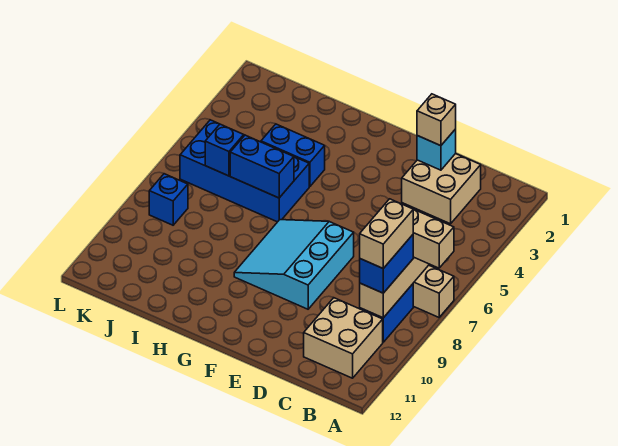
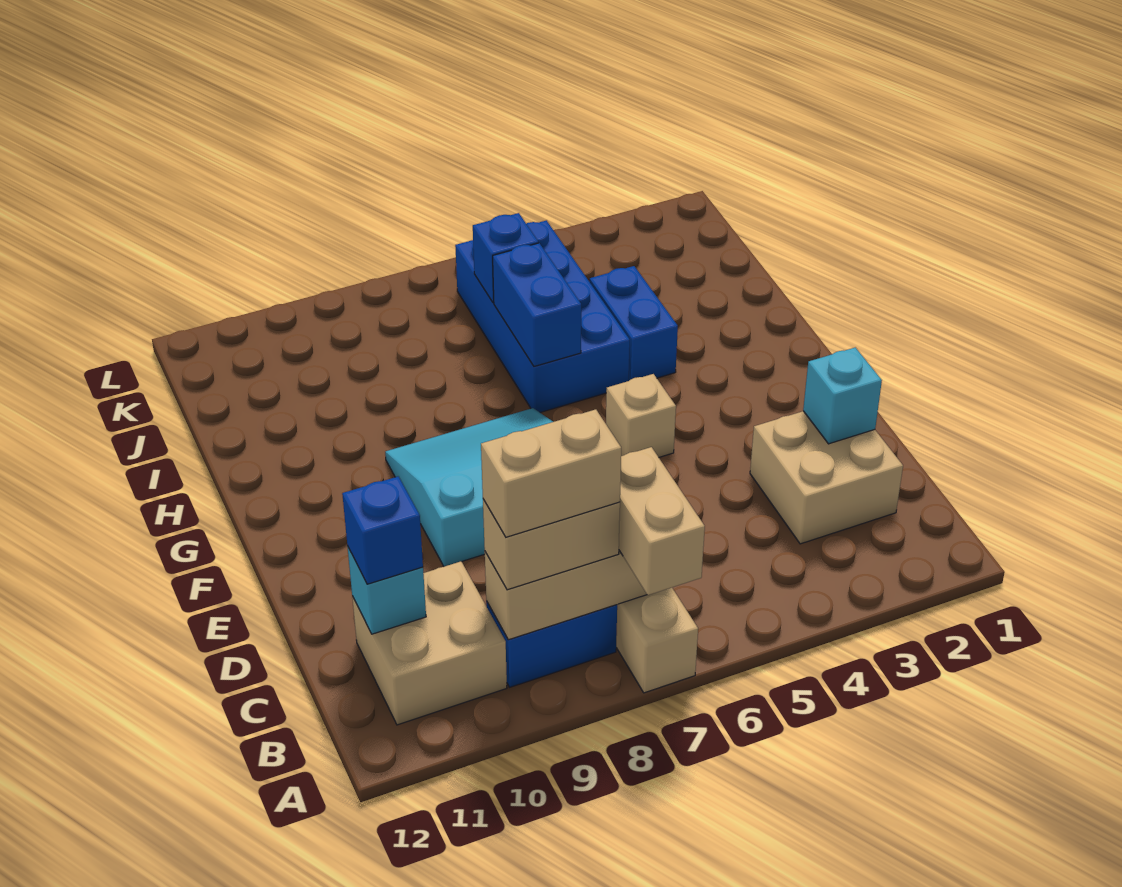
blue 1x2 brick [360,235,413,293] -> tan 1x2 brick [483,499,620,590]
none -> cyan 1x1 brick [347,546,426,634]
tan 1x1 brick [417,94,456,146] -> tan 1x1 brick moved to [606,374,676,457]
blue 1x1 brick [149,174,188,225] -> blue 1x1 brick moved to [342,476,423,584]

